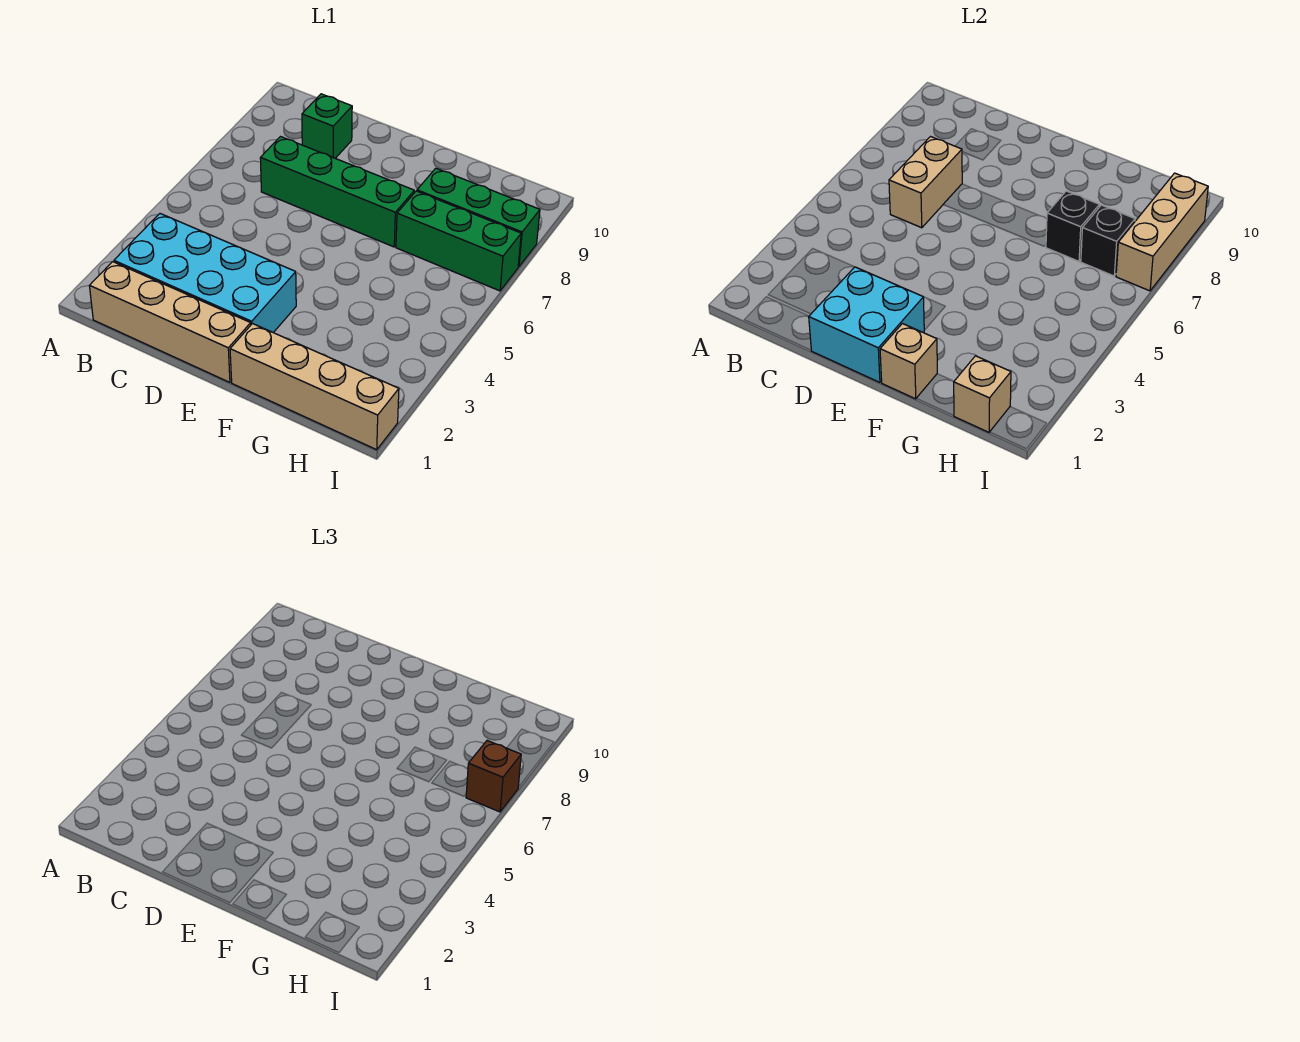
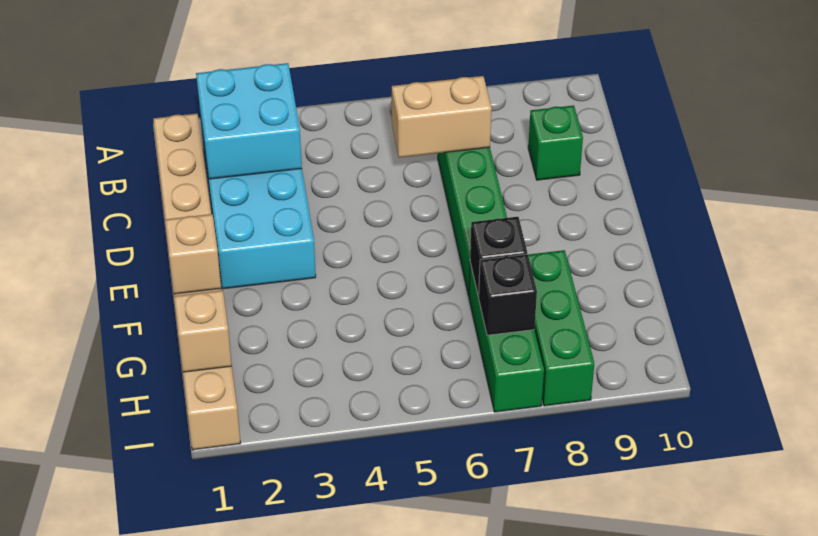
cyan 2x2 brick [809,267,924,382] -> cyan 2x2 brick moved to [196,63,302,179]
tan 1x3 brick [1116,173,1208,291] -> none
brown 1x1 brick [466,741,521,812] -> none

